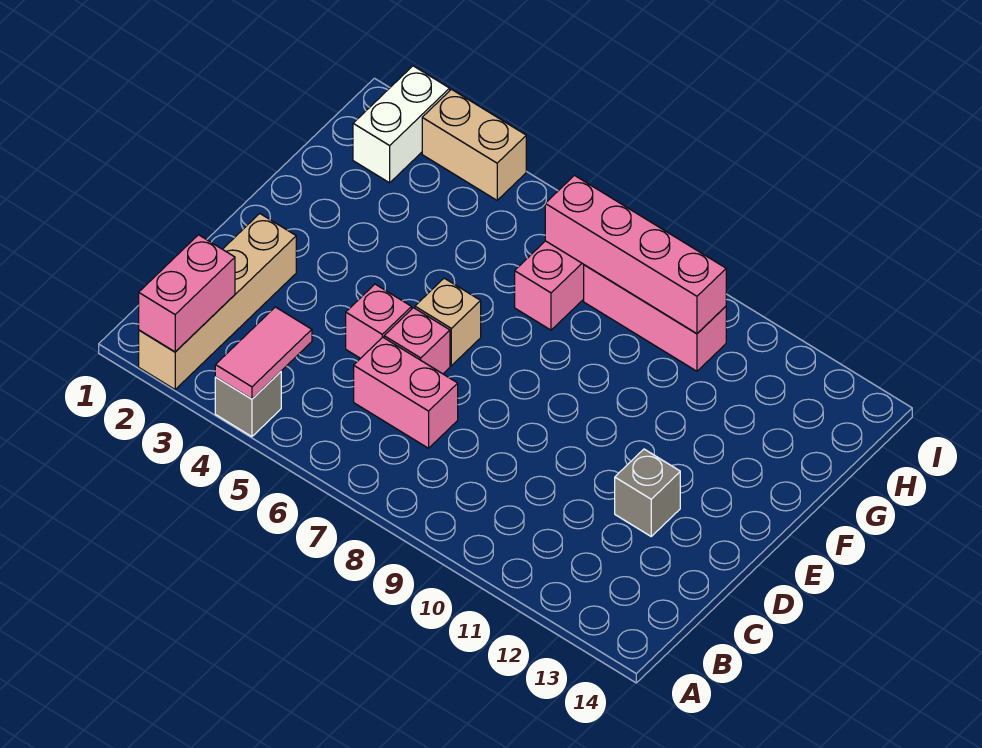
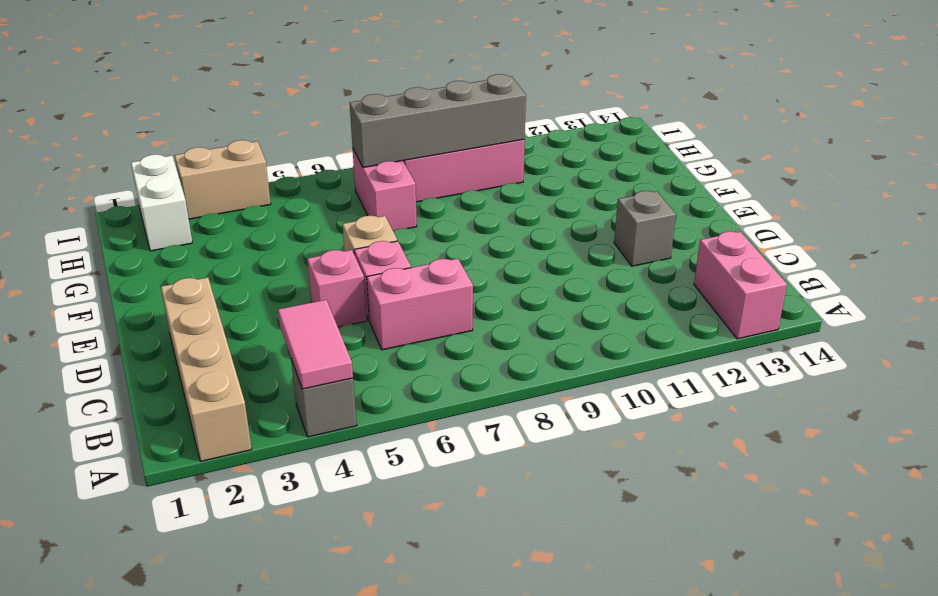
pink 1x2 brick [139,235,235,352] -> pink 1x2 brick moved to [694,231,787,339]
pink 1x4 brick [545,176,726,333] -> grey 1x4 brick [350,74,526,168]

